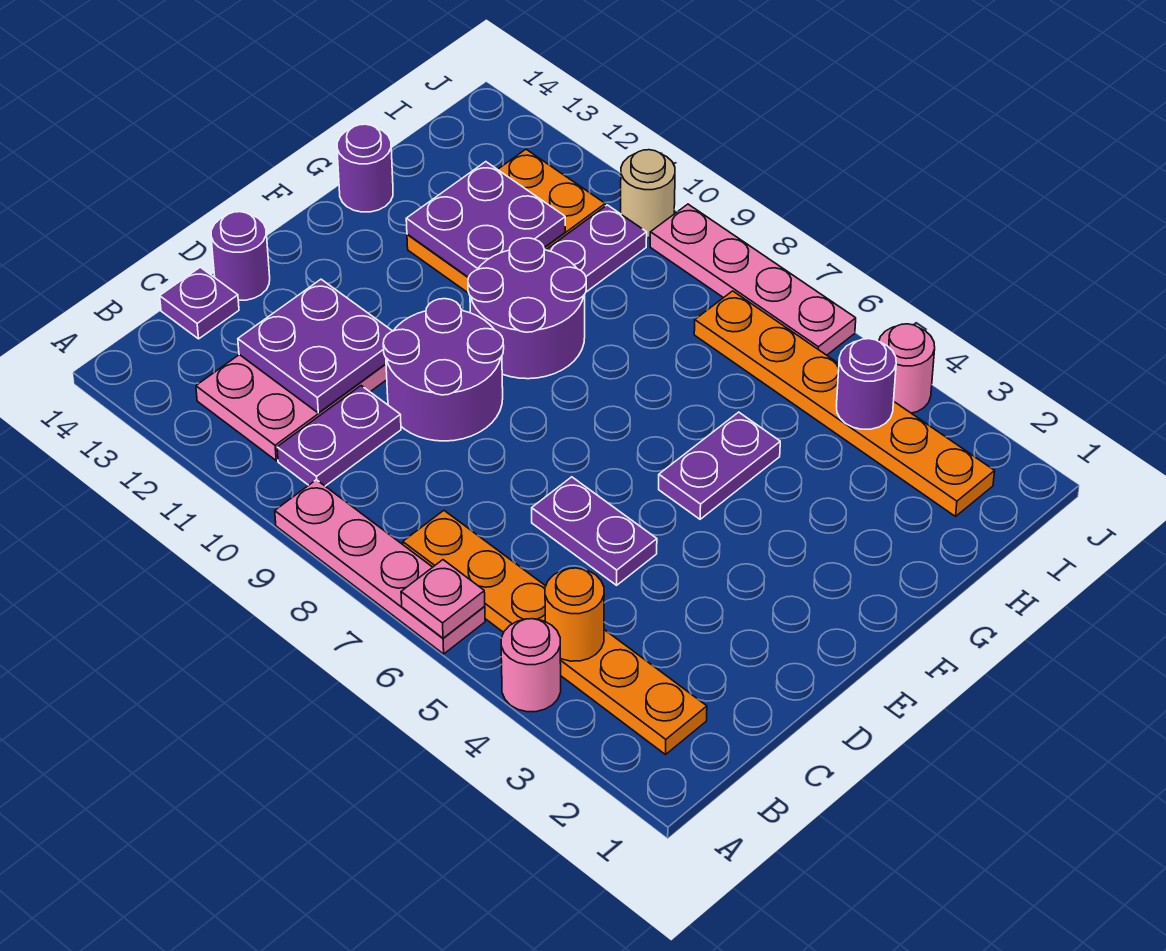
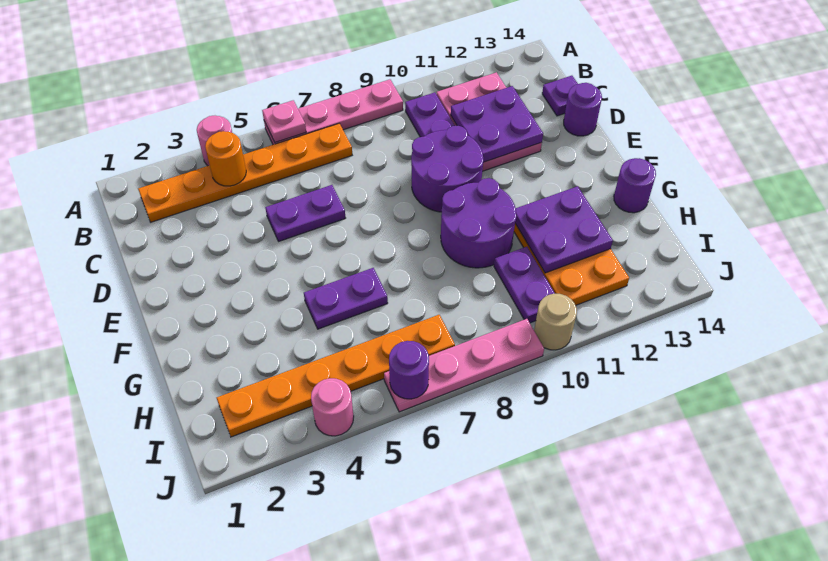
purple 1x2 plate [659,412,780,519] -> purple 1x2 plate turned to [304,268,388,329]
purple 1x1 round brick [837,339,896,429] -> purple 1x1 round brick moved to [389,341,429,399]

